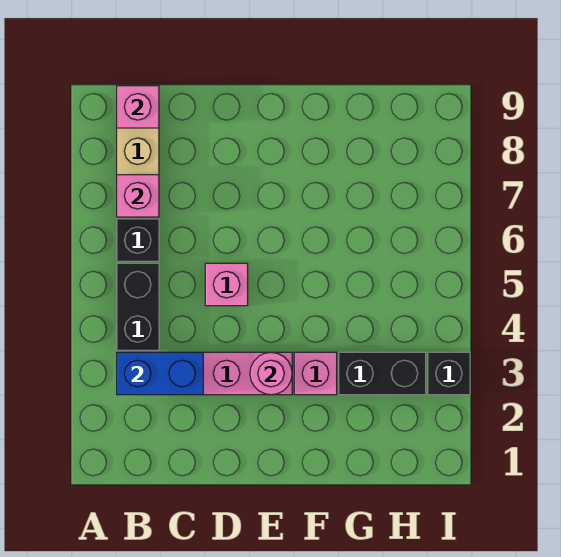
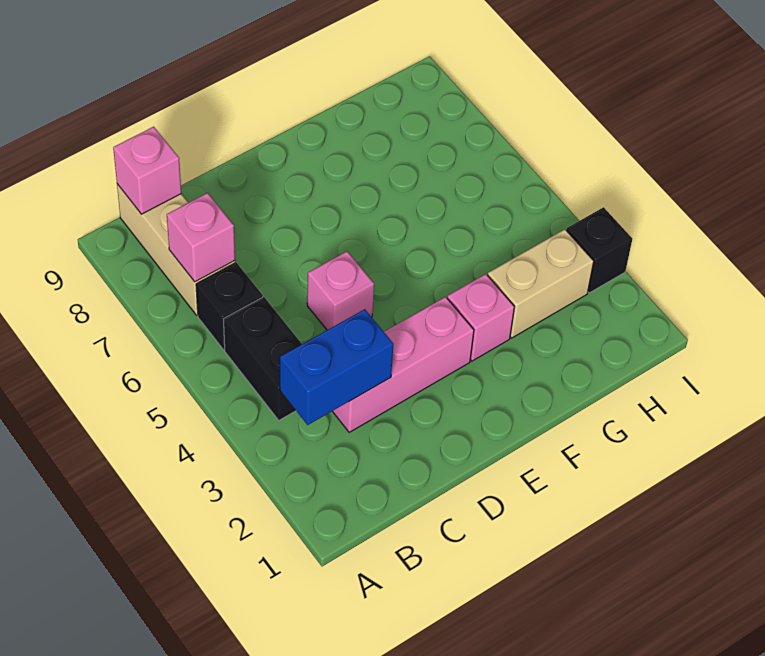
pink 1x1 round brick [250,352,292,395] -> none
black 1x2 brick [339,352,426,395] -> tan 1x2 brick [488,229,594,338]

